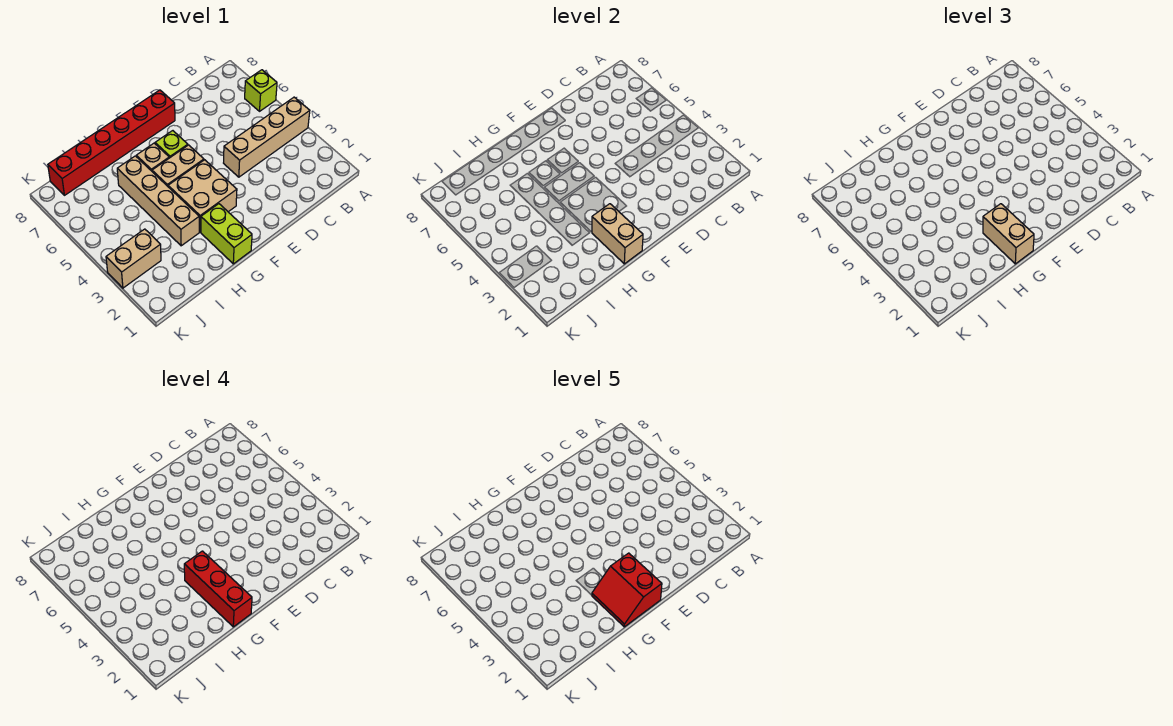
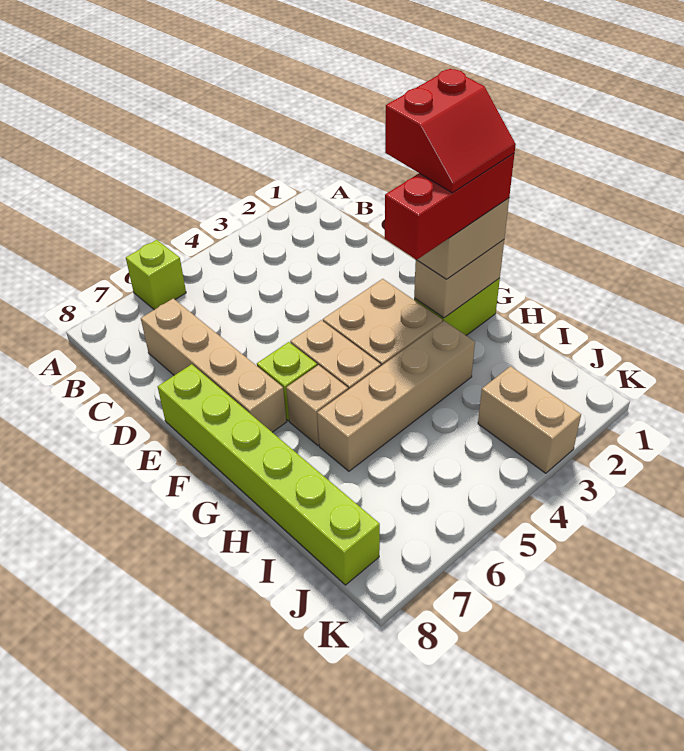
tan 1x4 brick [224,97,310,177] -> tan 1x4 brick moved to [141,298,286,432]
red 1x6 brick [48,90,175,195] -> lime 1x6 brick [158,364,380,585]

